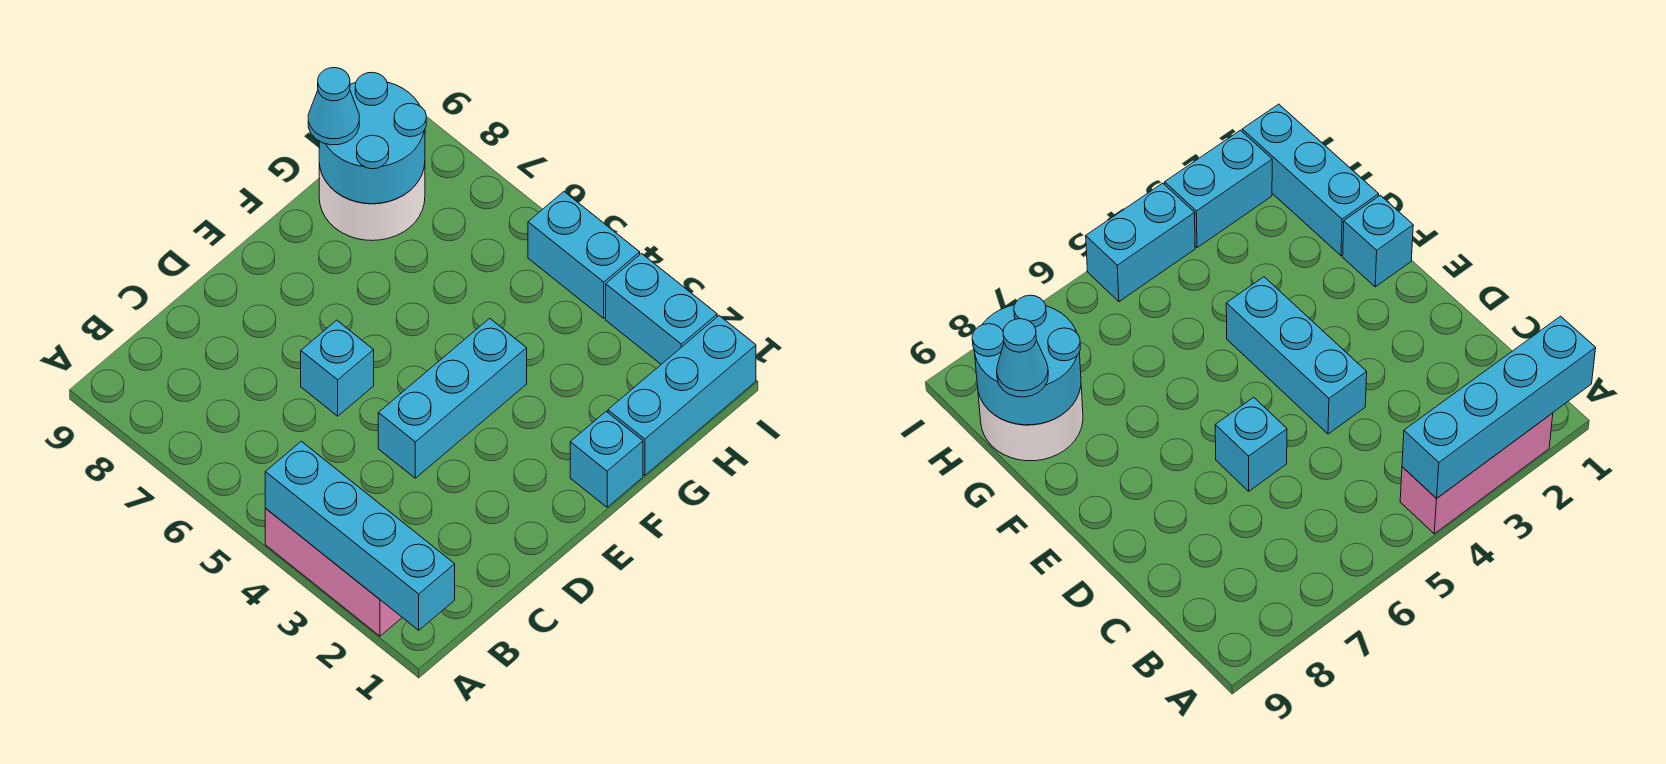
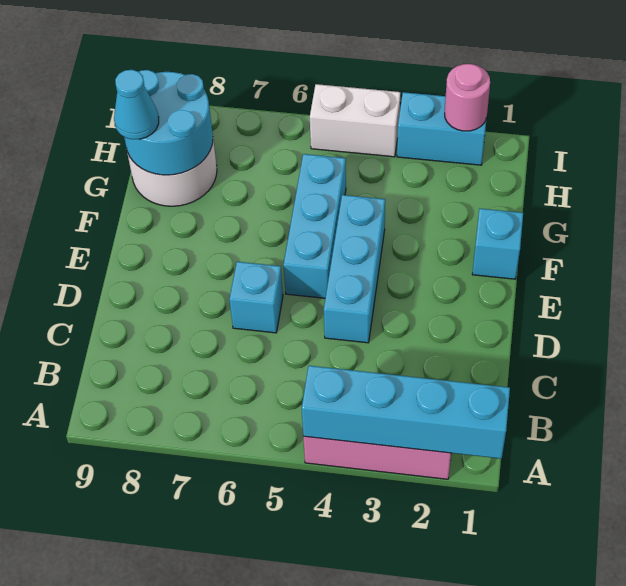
cyan 1x3 brick [608,316,756,475] -> cyan 1x3 brick moved to [283,154,346,298]
none -> pink 1x1 round brick [445,64,490,131]
cyan 1x2 brick [528,192,640,318] -> white 1x2 brick [310,84,400,157]

